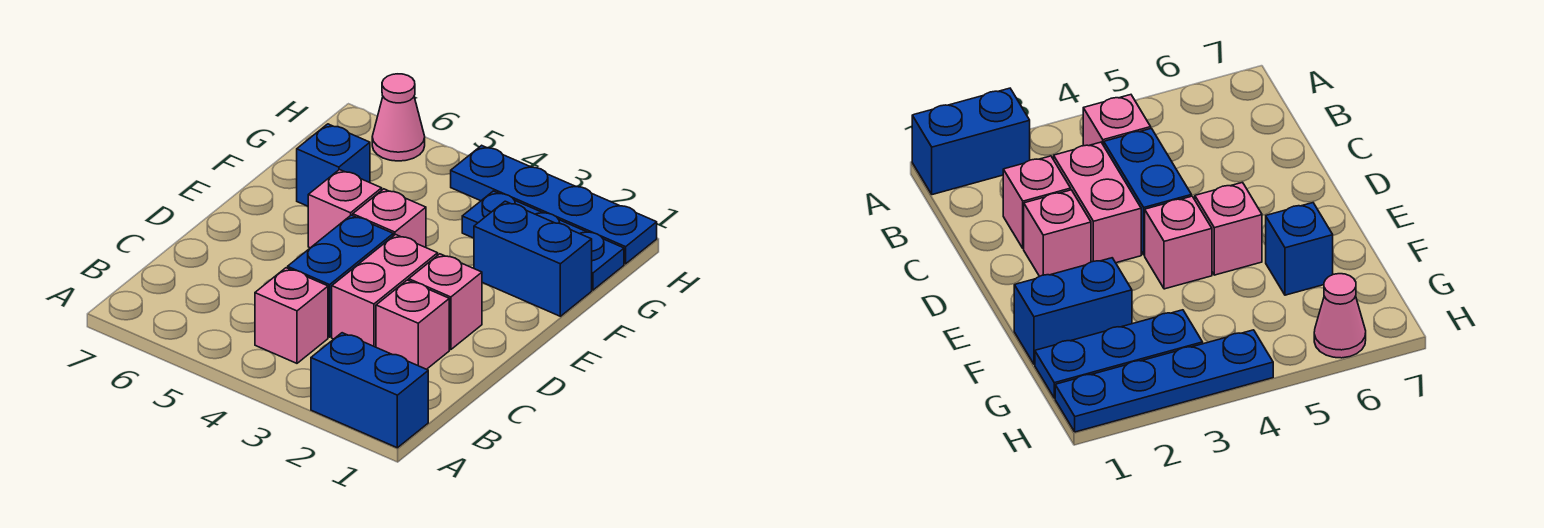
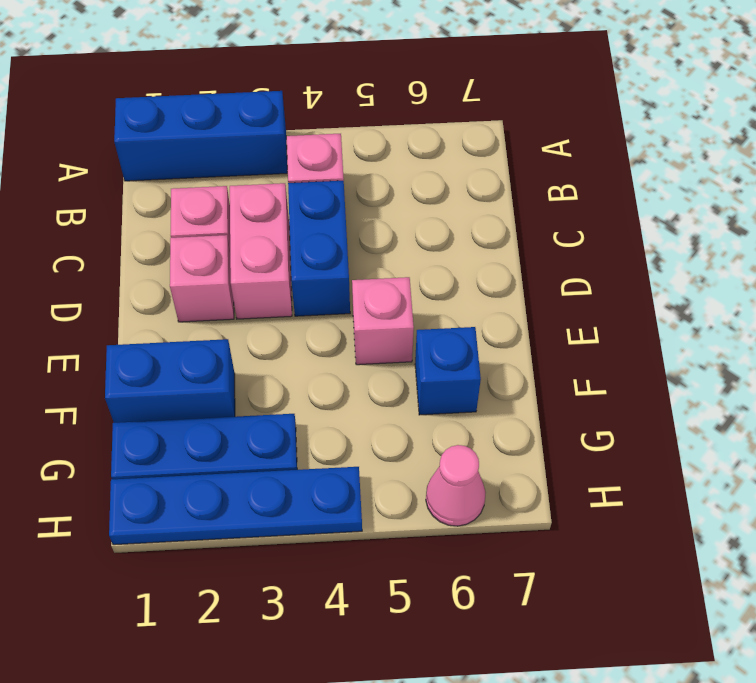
blue 1x2 brick [311,333,428,448] -> blue 1x3 brick [114,91,287,181]
pink 1x1 brick [353,189,426,247] -> none

